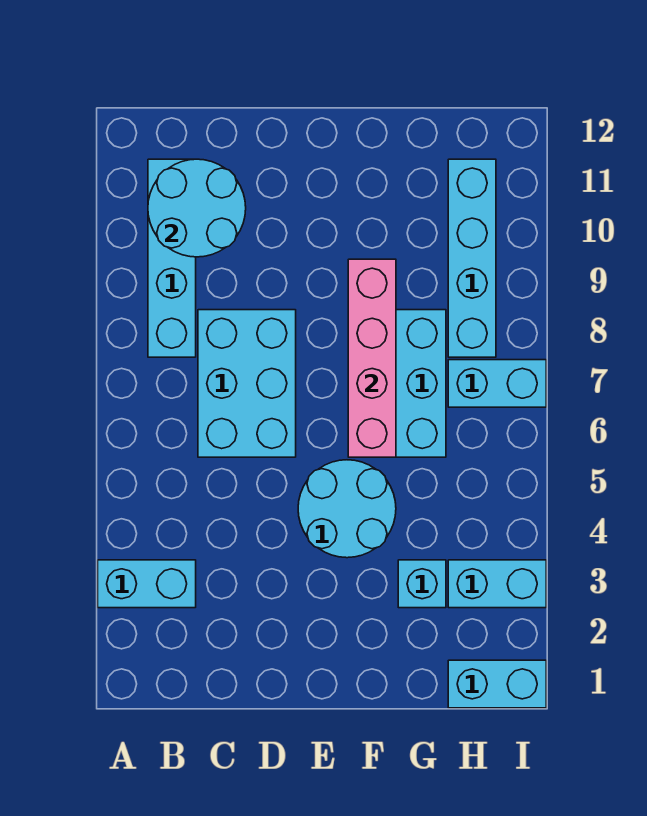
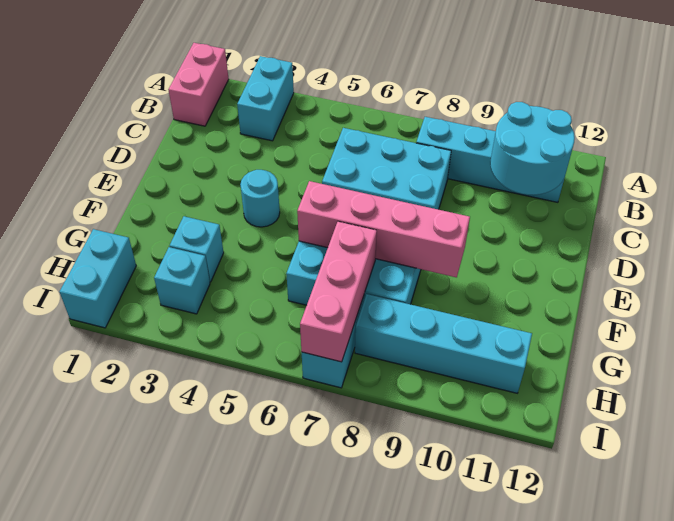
none -> pink 1x2 brick [168,43,229,126]
cyan 2x2 round brick [298,460,396,558] -> cyan 1x1 round brick [240,170,280,227]
none -> pink 1x3 brick [300,222,377,362]
cyan 1x2 brick [448,560,546,608] -> cyan 1x1 brick [154,247,210,314]

